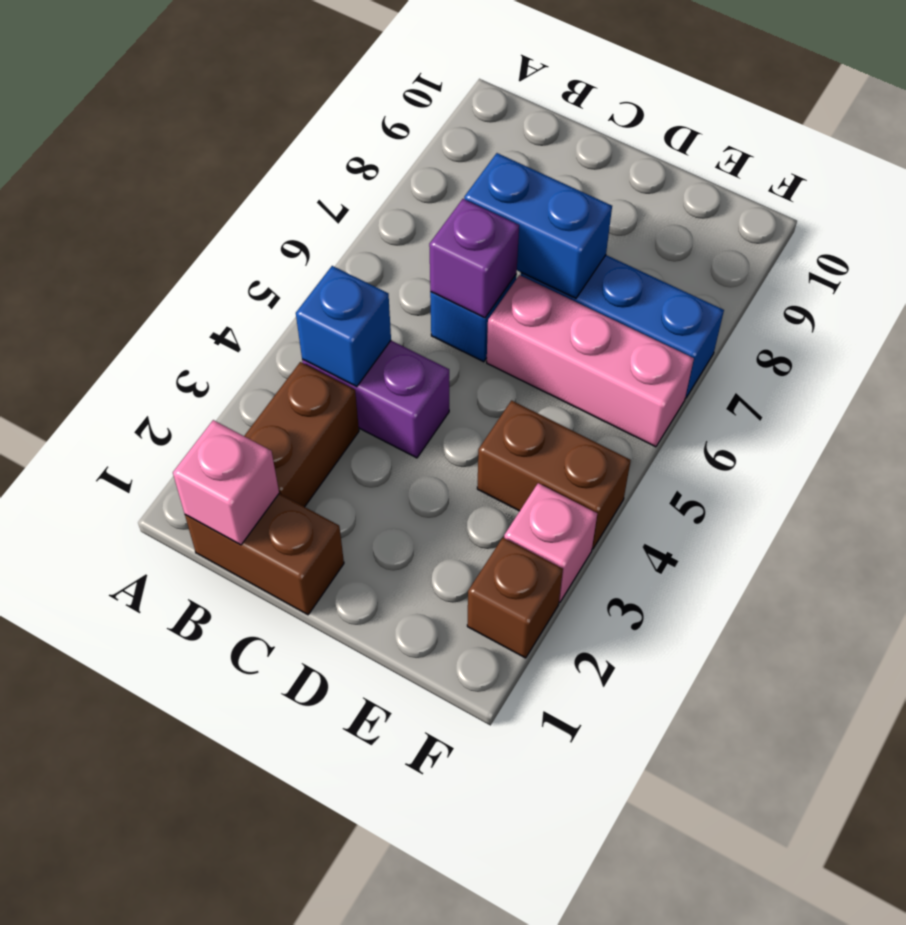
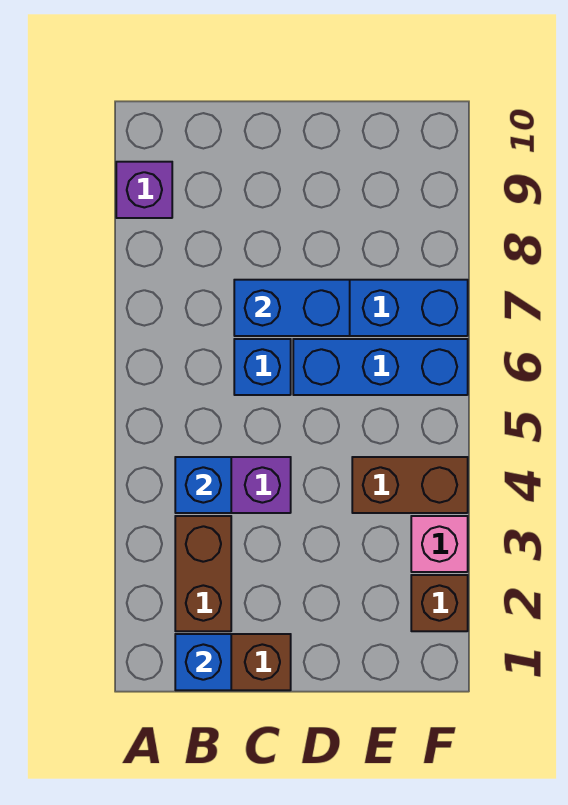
pink 1x1 brick [173,420,279,545] -> blue 1x1 brick [175,634,231,690]
purple 1x1 brick [429,199,519,318] -> purple 1x1 brick moved to [116,162,172,218]
pink 1x3 brick [487,275,694,447] -> blue 1x3 brick [293,339,468,395]

